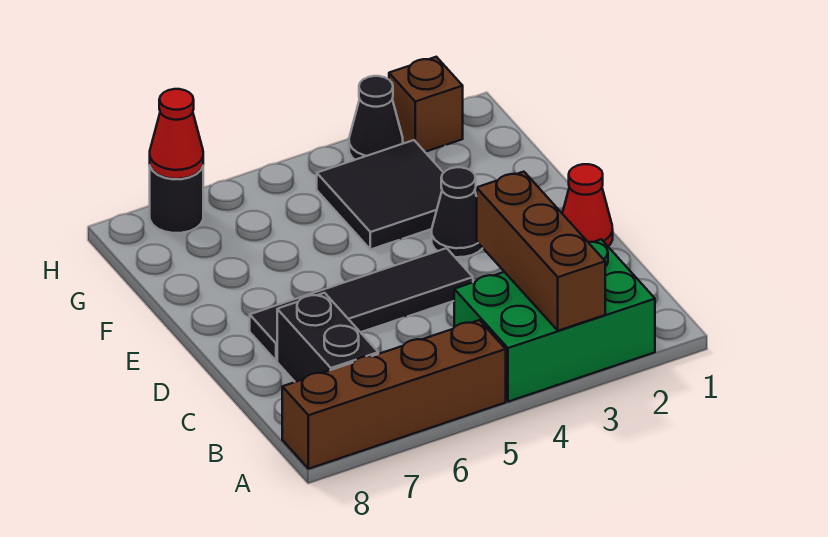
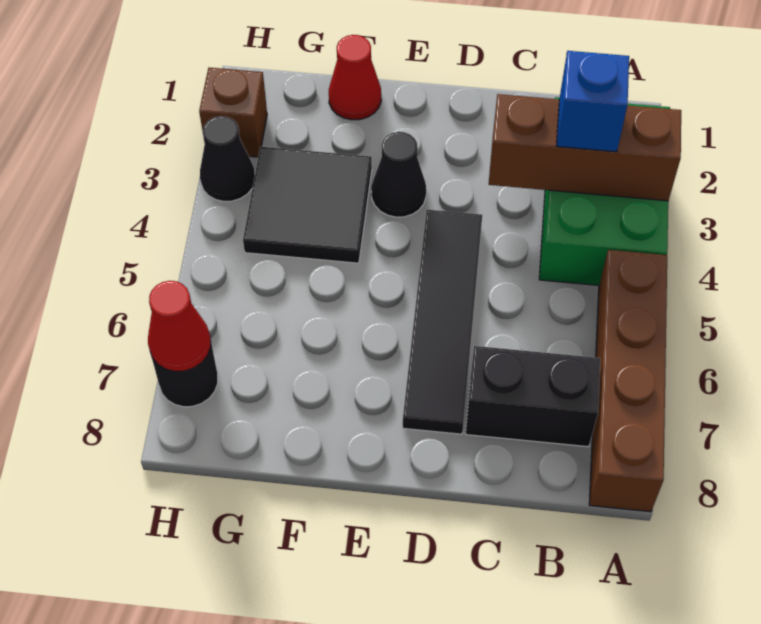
none -> blue 1x1 brick [557,51,629,152]
red 1x1 cone [562,164,613,246] -> red 1x1 cone moved to [329,35,381,120]

